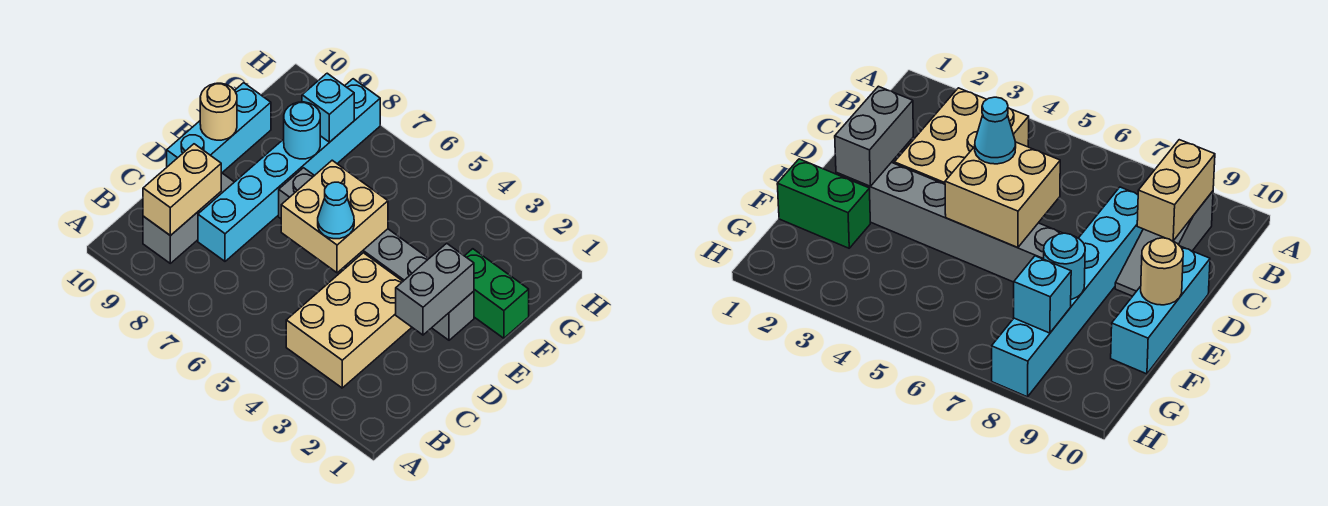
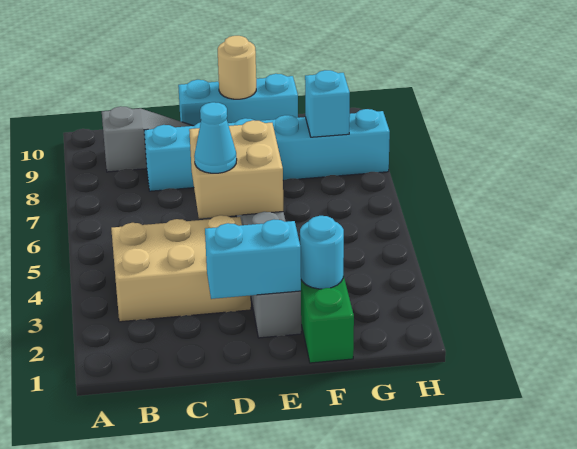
tan 1x2 brick [143,144,221,236] -> none
grey 1x2 brick [396,243,474,335] -> cyan 1x2 brick [205,219,301,299]
cyan 1x1 round brick [284,102,320,159] -> cyan 1x1 round brick moved to [300,216,344,289]

